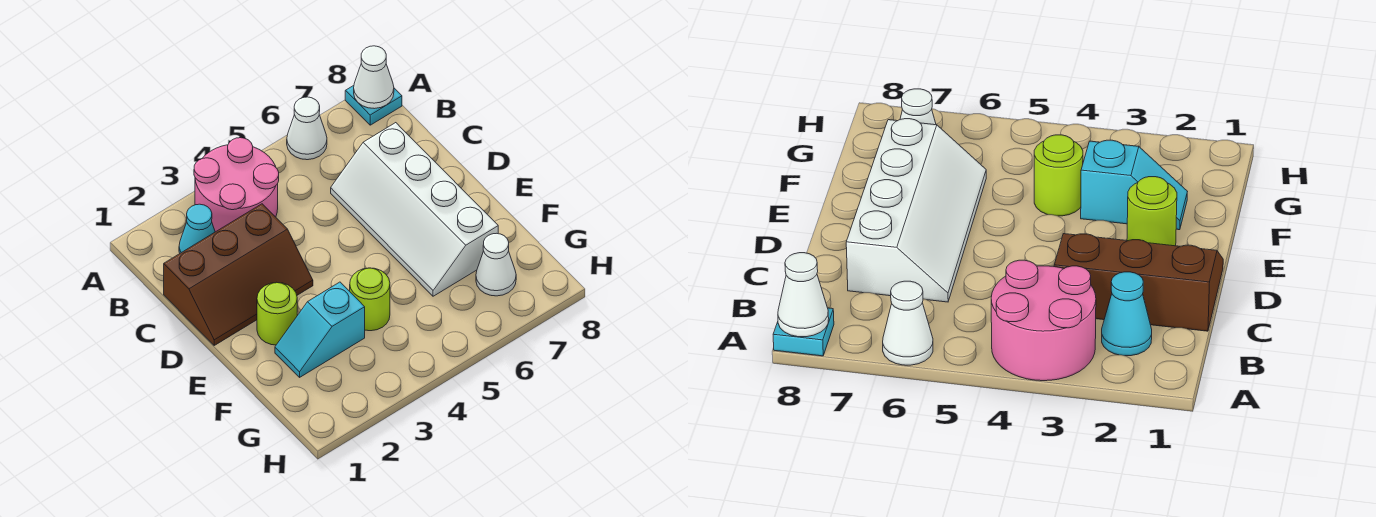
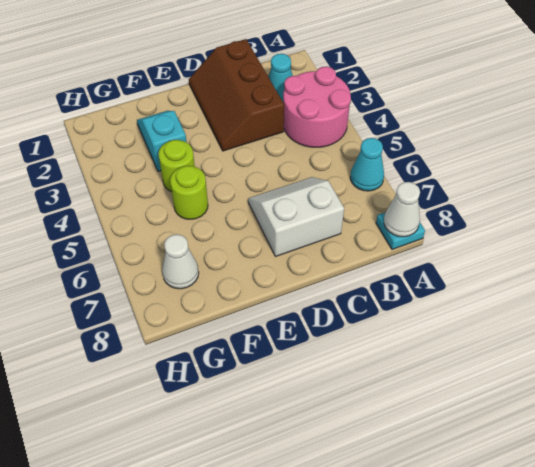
white 1x1 cone [287,97,327,160] -> cyan 1x1 cone [350,138,384,191]
white 2x4 slope [331,123,498,296] -> white 2x2 slope [248,177,344,257]
lime 1x1 round brick [257,282,297,345] -> lime 1x1 round brick moved to [170,166,208,219]

